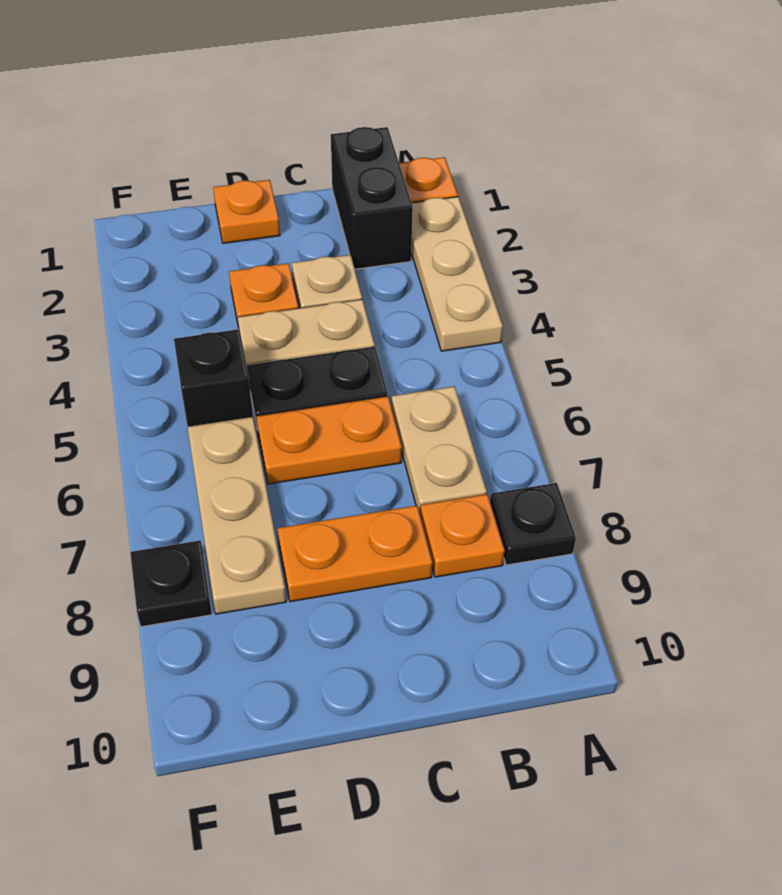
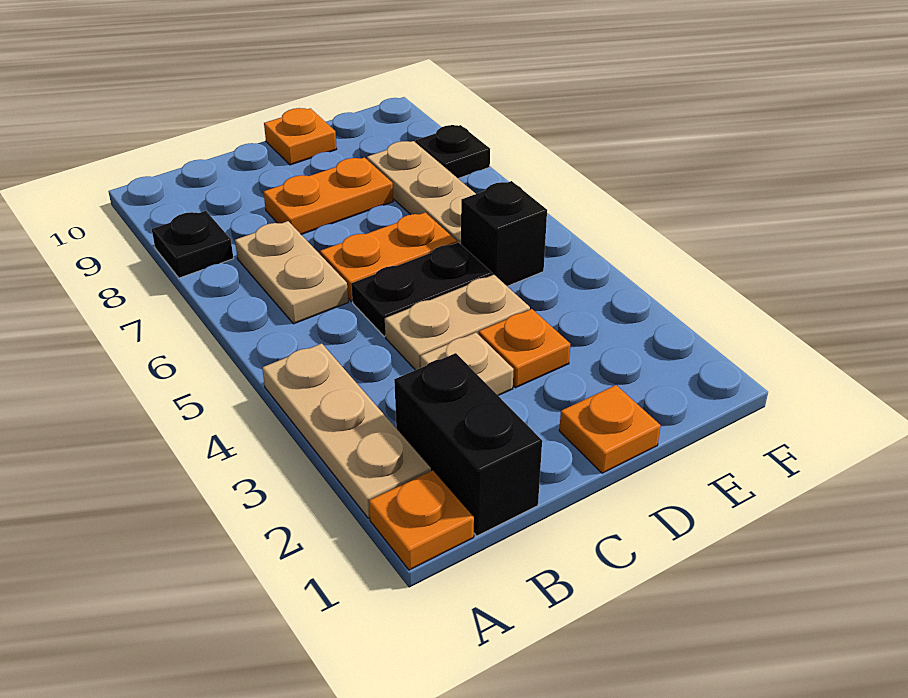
orange 1x1 plate [420,494,505,577] -> orange 1x1 plate moved to [264,108,337,165]

